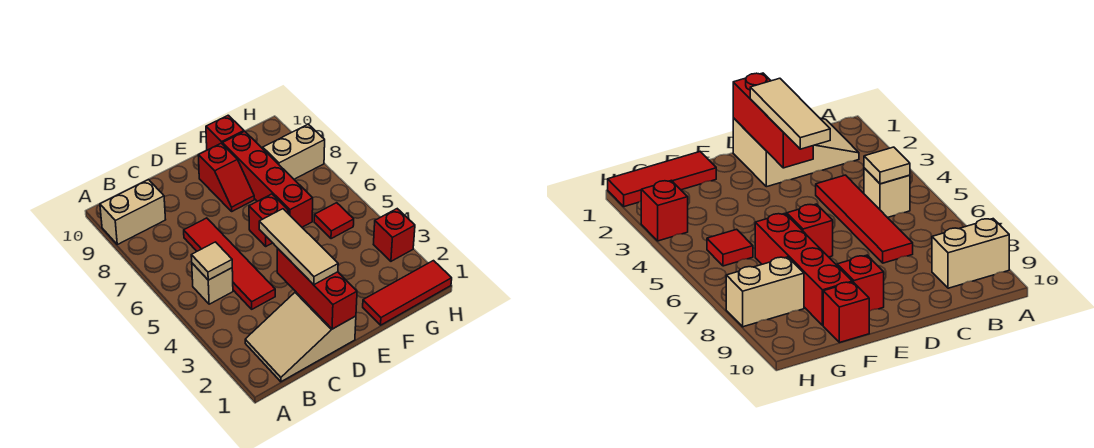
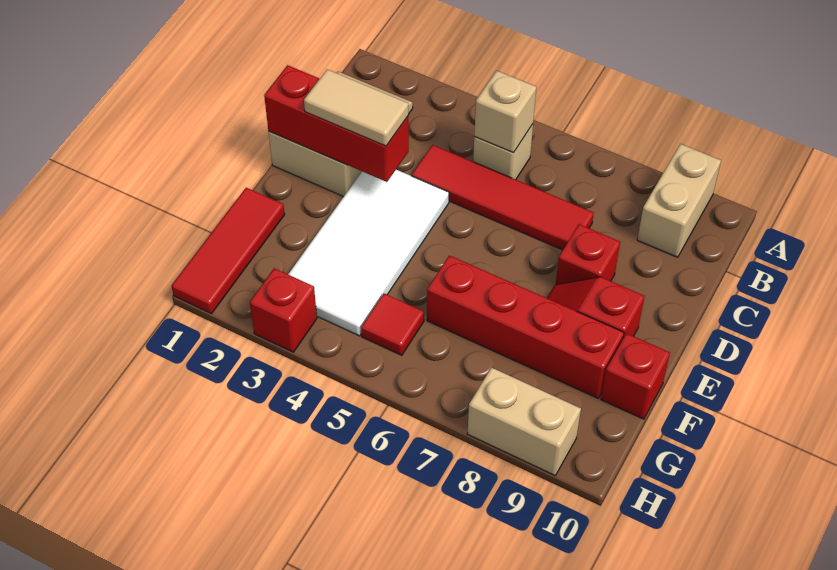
tan 1x1 tile [191,242,232,280] -> tan 1x1 brick [474,71,536,153]
tan 1x3 tile [259,209,338,285] -> tan 1x2 tile [304,69,408,146]
none -> white 2x4 tile [288,170,449,336]
red 1x1 brick [249,194,289,246] -> red 1x1 brick moved to [556,224,620,285]
tan 1x2 brick [263,124,325,179] -> tan 1x2 brick turned to [468,368,581,476]

